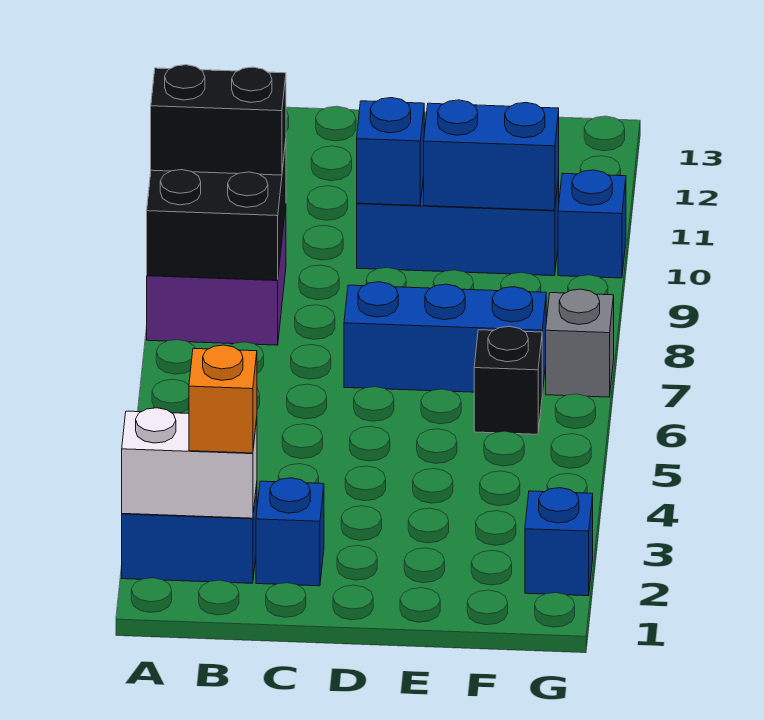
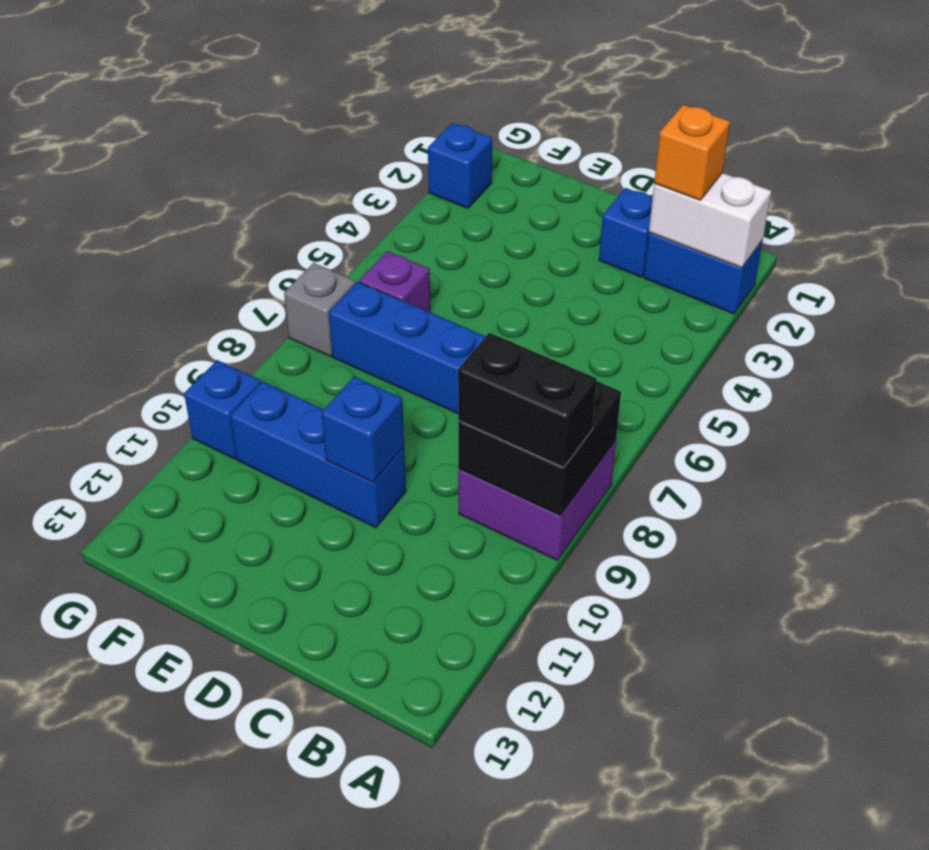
blue 1x2 brick [424,100,559,210] -> none
black 1x1 brick [474,326,542,434] -> purple 1x1 brick [359,251,430,312]

